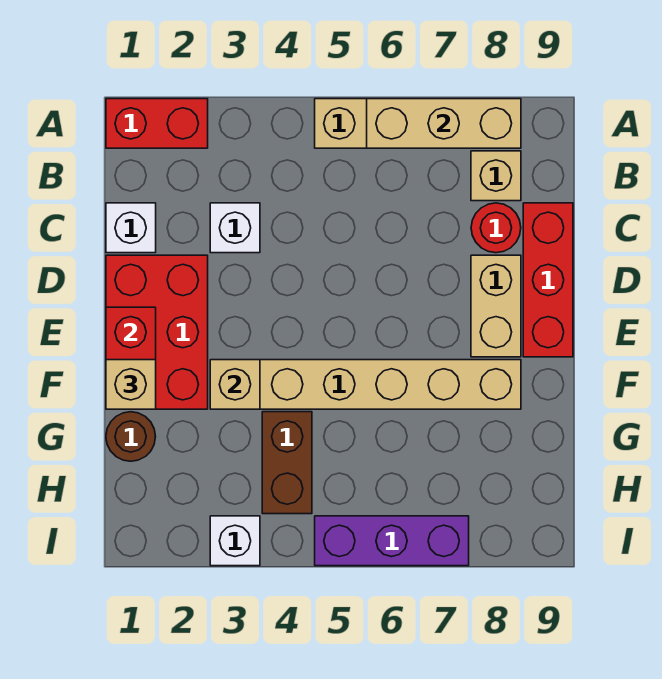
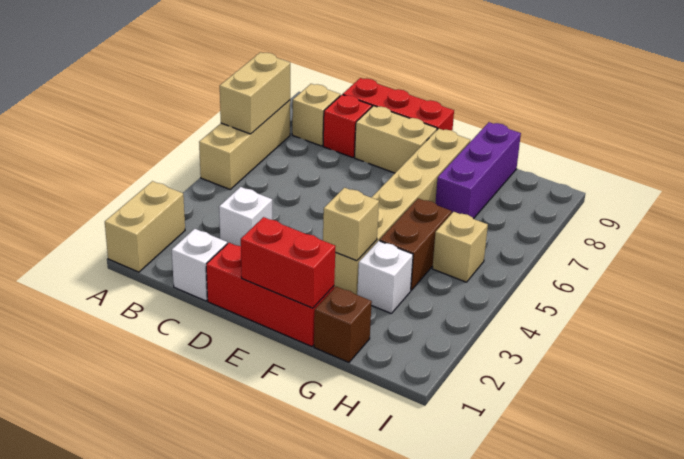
red 1x2 brick [106,99,208,148] -> tan 1x2 brick [105,181,185,272]
tan 1x3 brick [367,99,521,148] -> tan 1x2 brick [220,52,290,134]
red 1x1 round brick [471,203,521,253] -> red 1x1 brick [323,95,372,158]
red 2x3 brick [106,255,208,409] -> red 1x3 brick [206,243,334,347]
tan 1x1 brick [106,360,156,409] -> tan 1x1 brick moved to [432,212,488,282]
brown 1x1 round brick [106,412,156,461] -> brown 1x1 brick [314,287,372,362]
brown 1x2 brick [262,412,312,514] -> brown 1x2 brick turned to [380,198,452,290]
white 1x1 brick [210,516,260,566] -> white 1x1 brick moved to [357,241,413,313]
purple 1x3 brick [315,516,469,566] -> purple 1x3 brick moved to [435,122,521,219]

